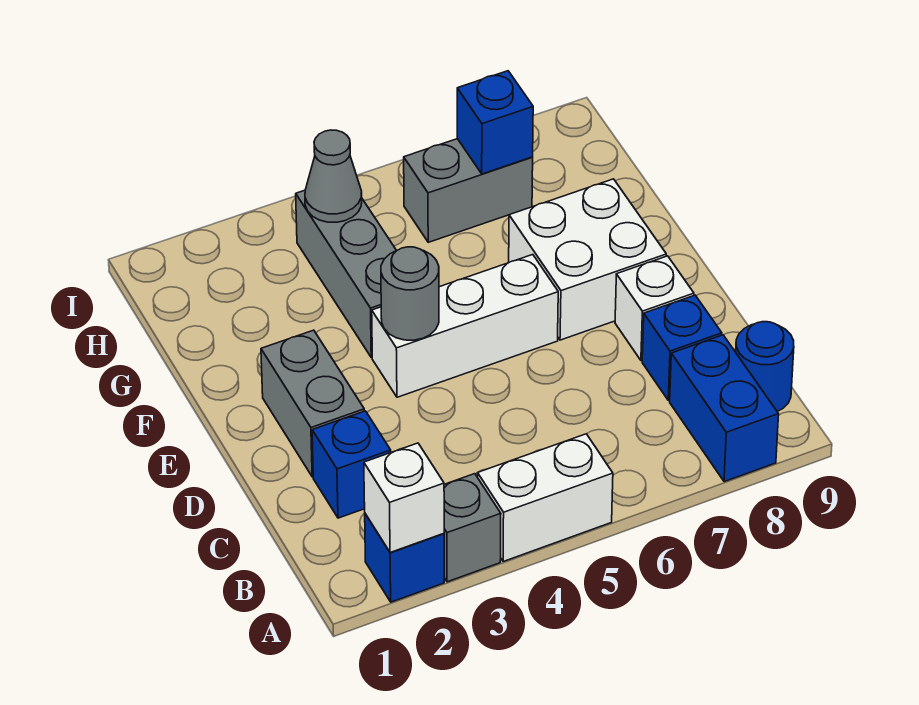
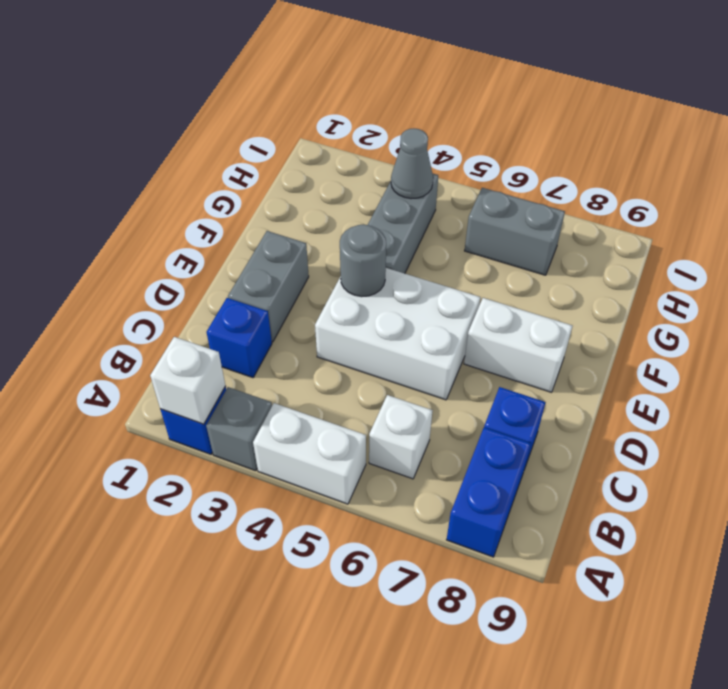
blue 1x1 round brick [736,322,794,411] -> none
white 1x1 brick [615,256,694,361] -> white 1x1 brick moved to [369,395,433,479]
white 1x3 brick [372,255,558,397] -> white 2x3 brick [315,268,480,400]
white 2x2 brick [509,179,666,340] -> white 1x2 brick [464,298,572,392]
blue 1x1 brick [457,71,533,174] -> none

